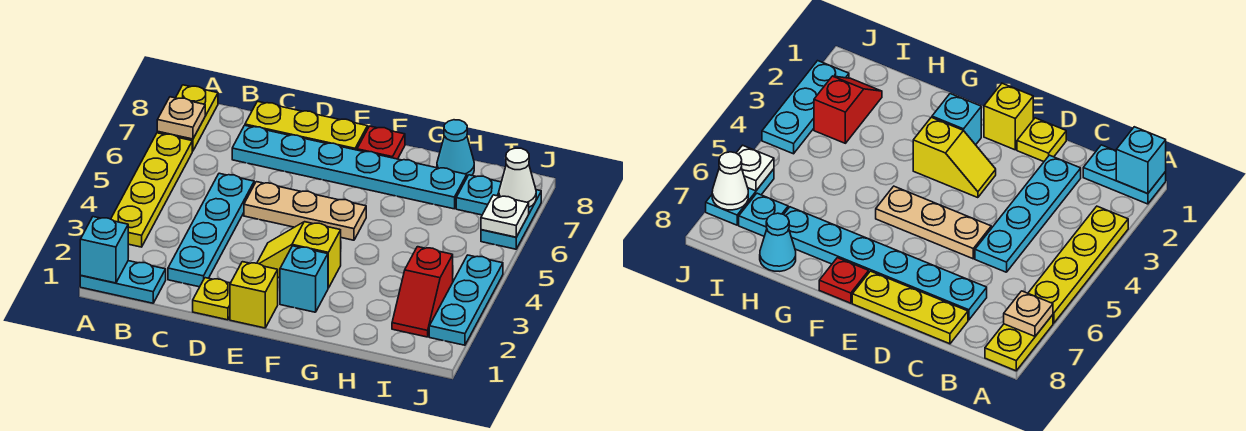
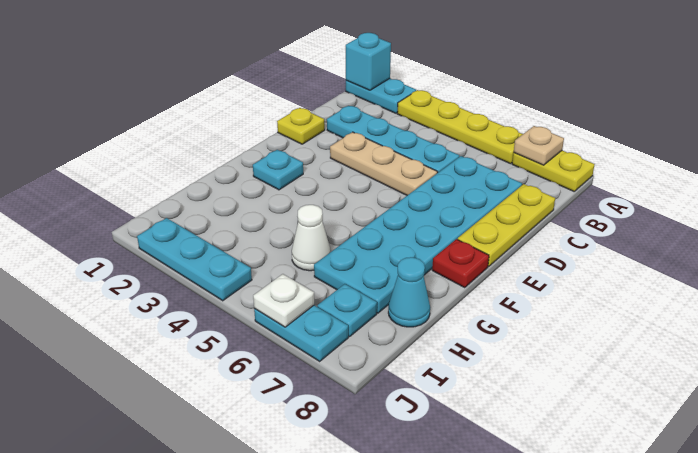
cyan 1x2 plate [80,261,166,303] -> cyan 1x2 plate turned to [346,79,416,113]
cyan 1x6 plate [232,125,467,209] -> cyan 2x6 plate [314,156,522,313]
tan 1x3 plate [244,182,366,240] -> tan 1x3 plate turned to [330,132,437,195]
yellow 1x1 brick [230,262,278,328] -> none
yellow 1x2 slope [257,222,341,288] -> none
cyan 1x1 brick [280,246,328,312] -> cyan 1x1 plate [253,150,303,190]
red 1x2 slope [392,247,453,337] -> none
white 1x1 cone [499,148,536,207] -> white 1x1 cone moved to [292,205,331,271]

